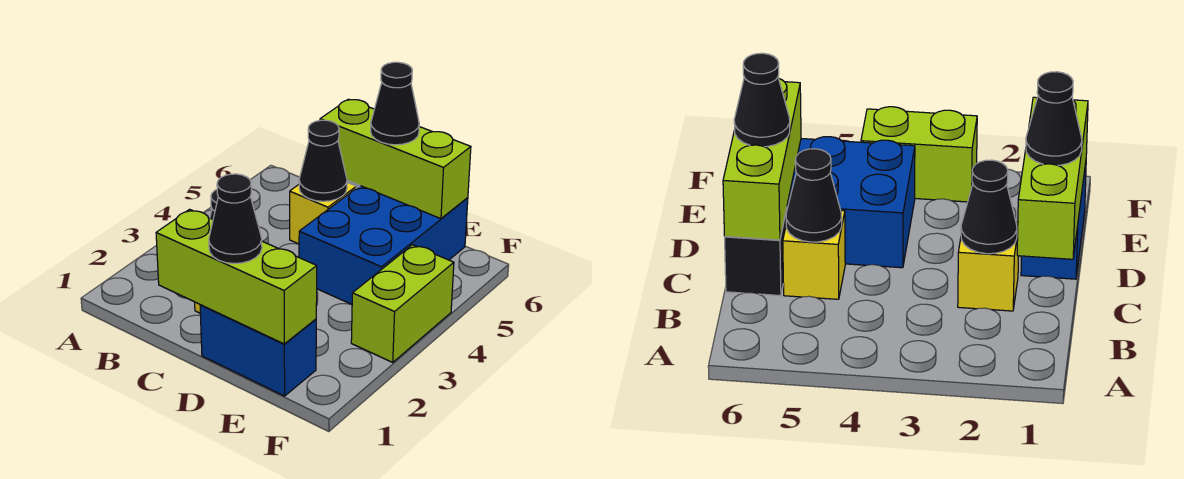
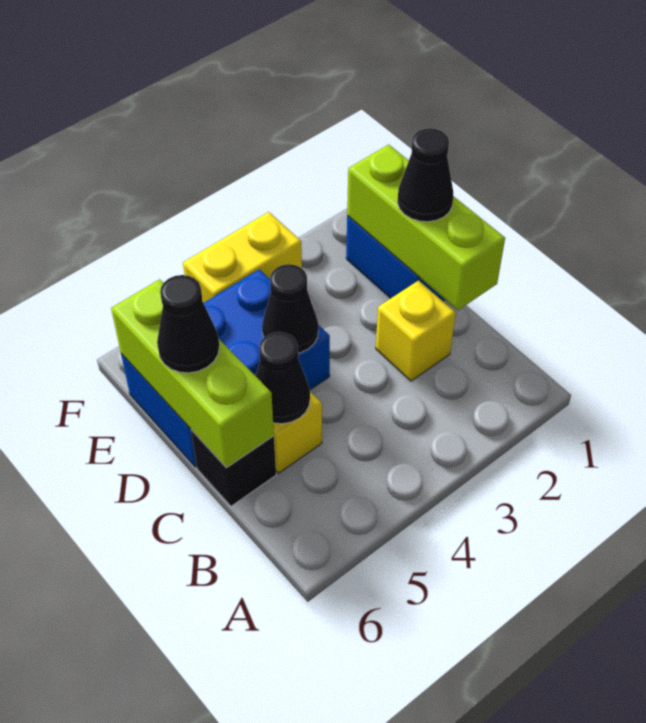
black 1x1 cone [961,160,1017,254] -> black 1x1 cone moved to [262,264,318,353]
lime 1x2 brick [351,245,454,362] -> yellow 1x2 brick [183,212,302,303]

